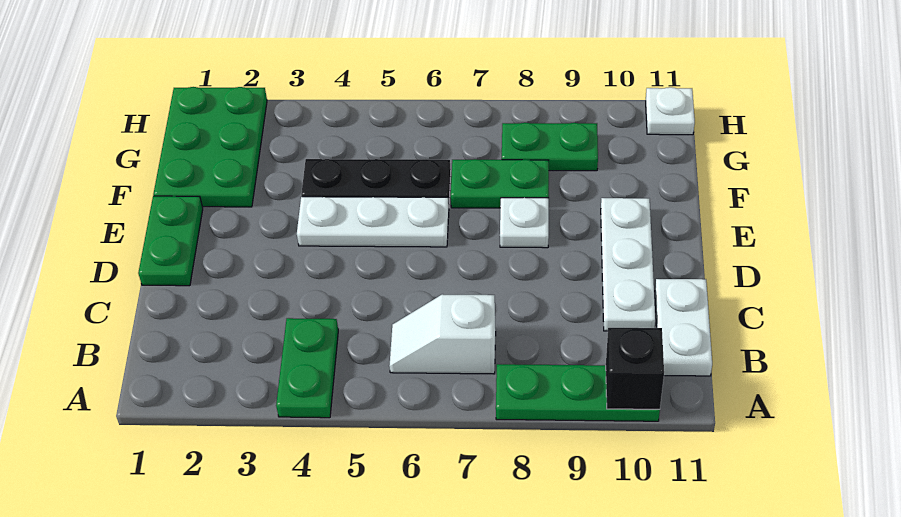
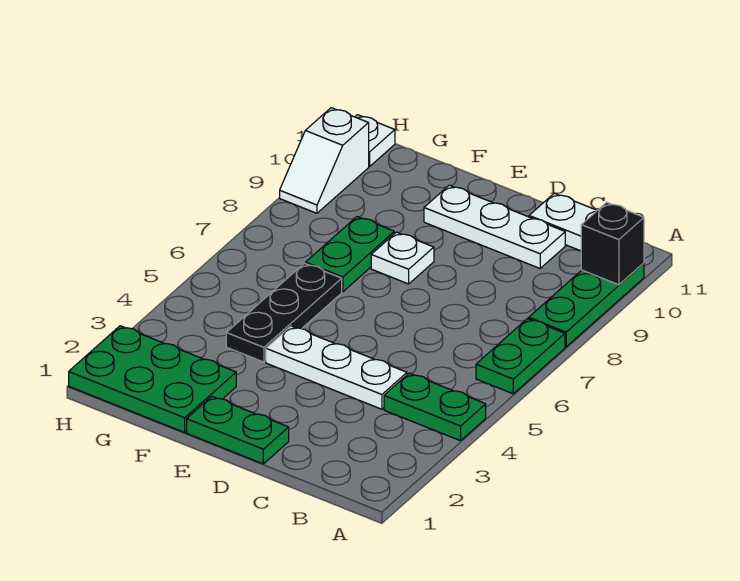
white 1x2 slope [389,294,496,374] -> white 1x2 slope moved to [280,108,369,213]
white 1x3 plate [297,197,449,247] -> white 1x3 plate turned to [266,326,407,409]
green 1x2 plate [502,123,598,171] -> green 1x2 plate moved to [476,319,565,394]

